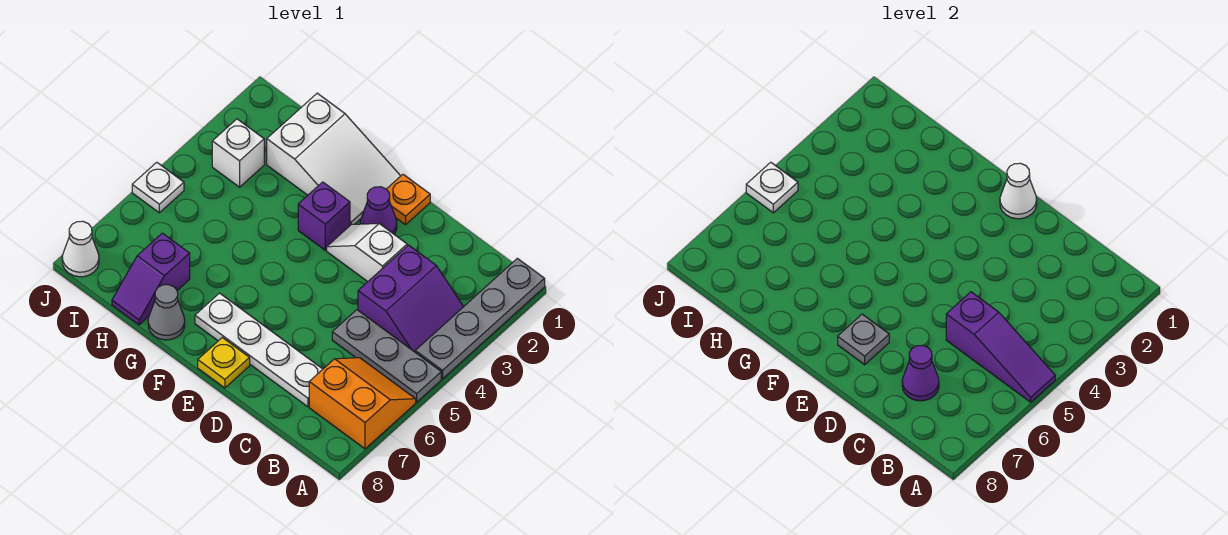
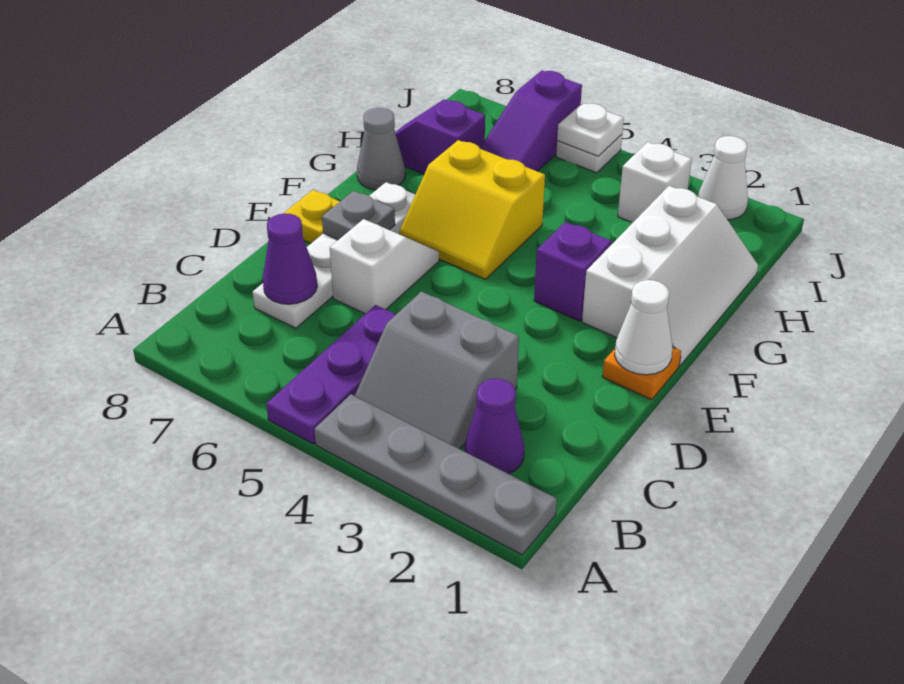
grey 1x3 plate [332,310,441,402] -> purple 1x3 plate [266,305,396,444]
purple 1x3 slope [946,292,1055,402] -> purple 1x3 slope moved to [480,70,582,171]
orange 2x2 slope [309,358,416,449] -> none
purple 2x2 slope [358,245,464,352] -> grey 2x2 slope [355,292,519,449]
white 1x2 slope [327,223,407,282] -> white 1x2 slope moved to [330,219,439,314]
purple 1x1 cone [360,187,397,234] -> purple 1x1 cone moved to [465,379,524,474]
white 2x3 slope [267,93,400,225] -> white 2x3 slope turned to [582,186,758,365]
none -> yellow 2x2 slope [399,140,545,279]
white 1x1 cone [62,221,99,277] -> white 1x1 cone moved to [698,136,748,220]

